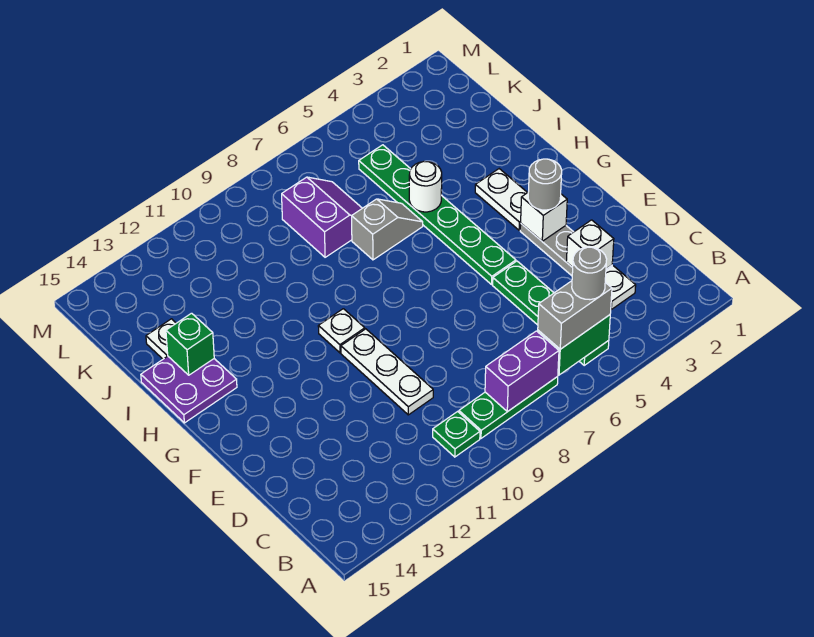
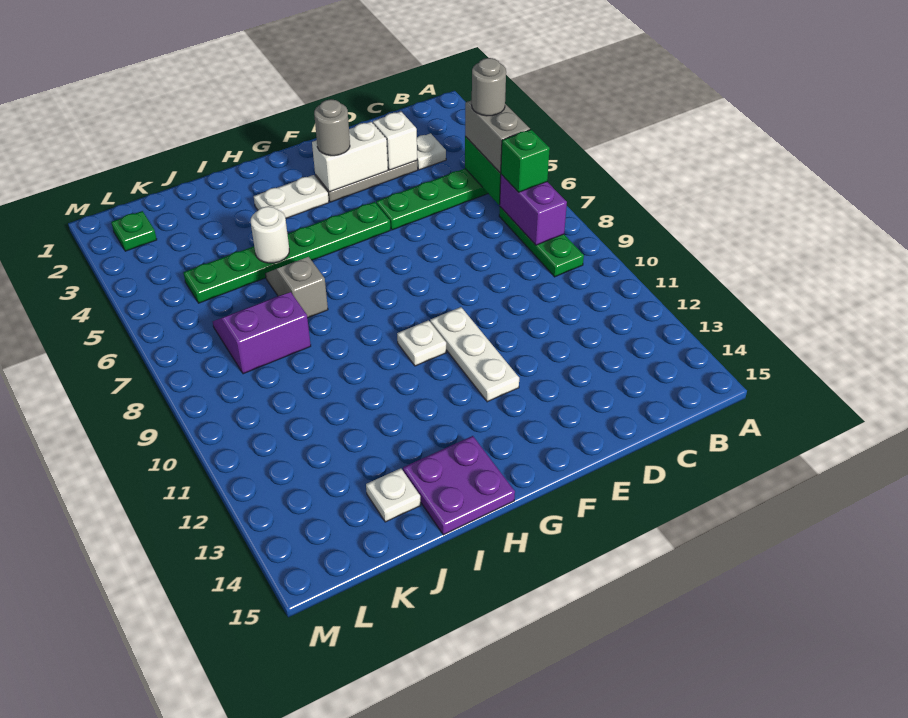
green 1x1 plate [433,411,480,457] -> green 1x1 plate moved to [111,211,157,251]
white 1x3 plate [341,329,433,415] -> white 1x3 plate turned to [430,307,519,402]
white 1x1 brick [521,193,567,241] -> white 1x2 brick [312,122,388,192]
green 1x1 brick [166,313,214,375] -> green 1x1 brick moved to [501,130,550,192]

